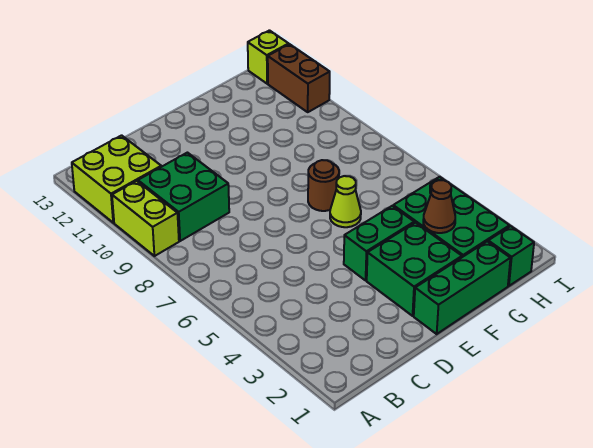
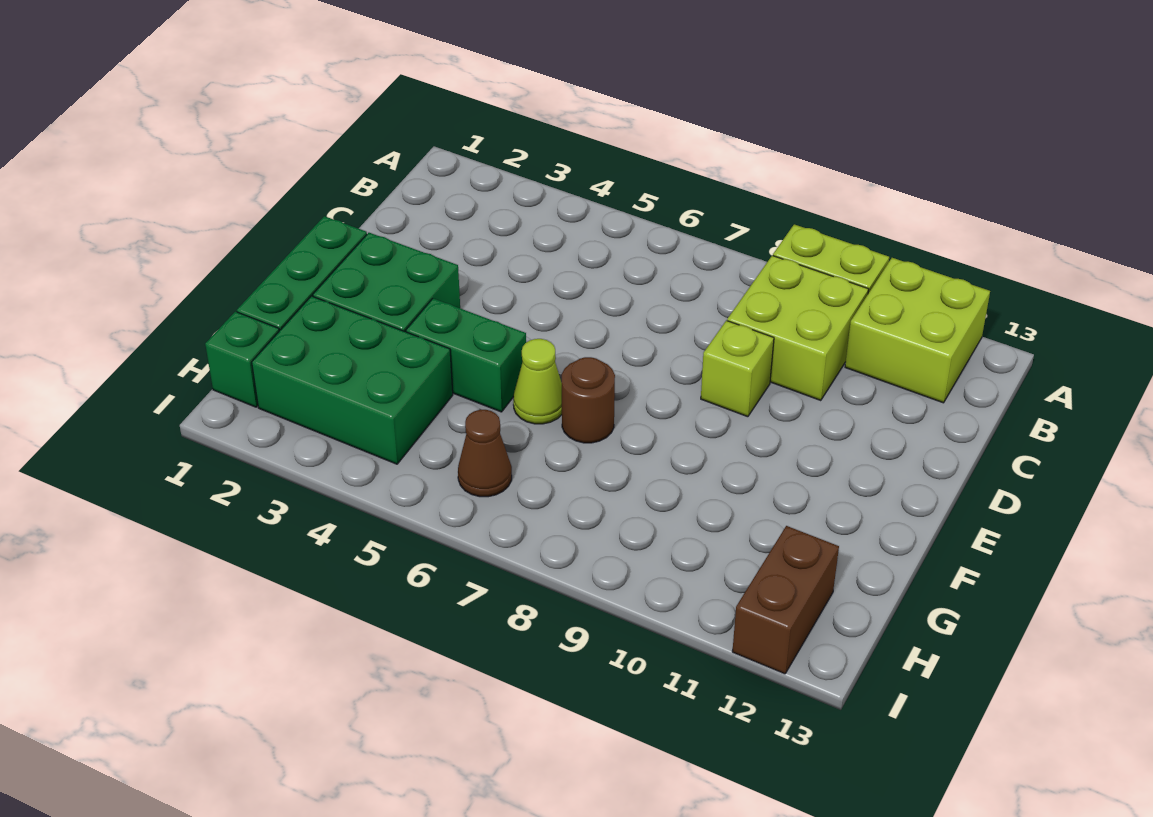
green 2x2 brick [138,153,229,241] -> lime 2x2 brick [727,255,869,401]
green 1x2 brick [344,206,414,280] -> green 1x2 brick turned to [406,298,526,412]
brown 1x1 cone [423,180,455,233] -> brown 1x1 cone moved to [458,410,512,497]
brown 1x2 brick [268,44,330,112] -> brown 1x2 brick turned to [732,526,839,674]
lime 1x1 brick [248,30,289,84] -> lime 1x1 brick moved to [701,320,774,417]

